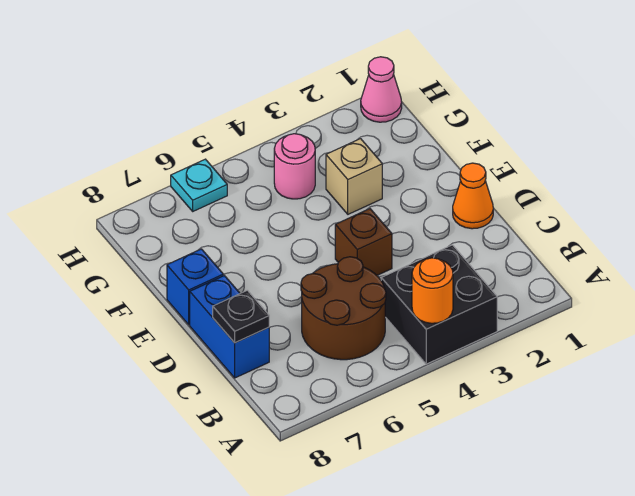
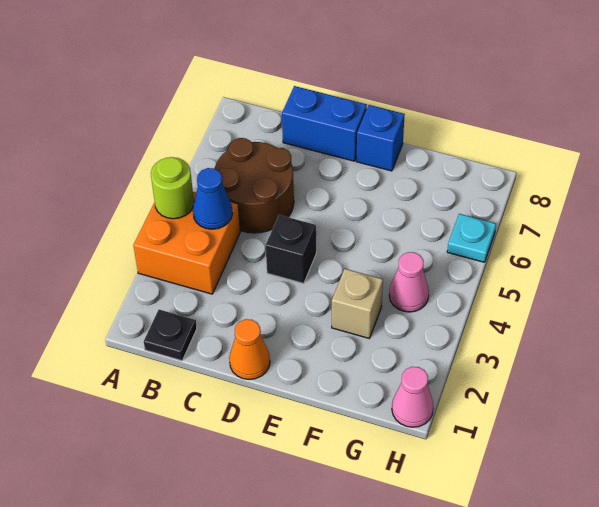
black 2x2 brick [381,245,497,364] -> orange 2x2 brick [133,192,240,294]
orange 1x1 round brick [412,258,453,323] -> lime 1x1 round brick [151,157,194,219]
none -> blue 1x1 cone [193,168,233,229]
black 1x1 plate [213,290,269,343] -> black 1x1 plate moved to [144,310,197,361]
brown 1x1 brick [335,209,392,275] -> black 1x1 brick [266,215,316,284]
pink 1x1 round brick [274,134,315,199] -> pink 1x1 cone [389,252,429,312]

